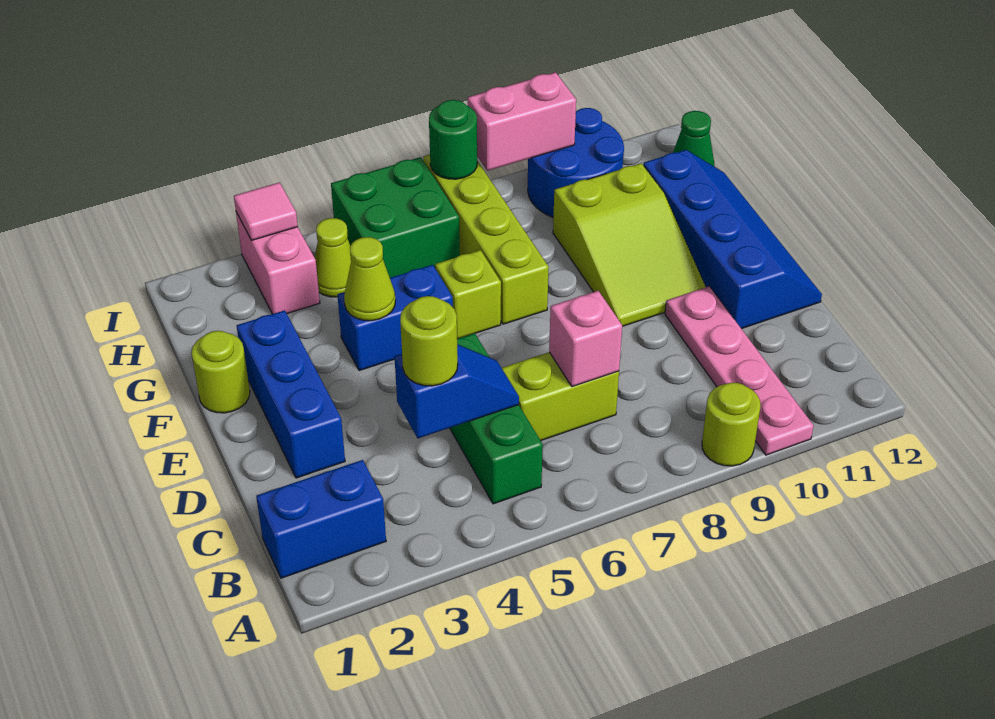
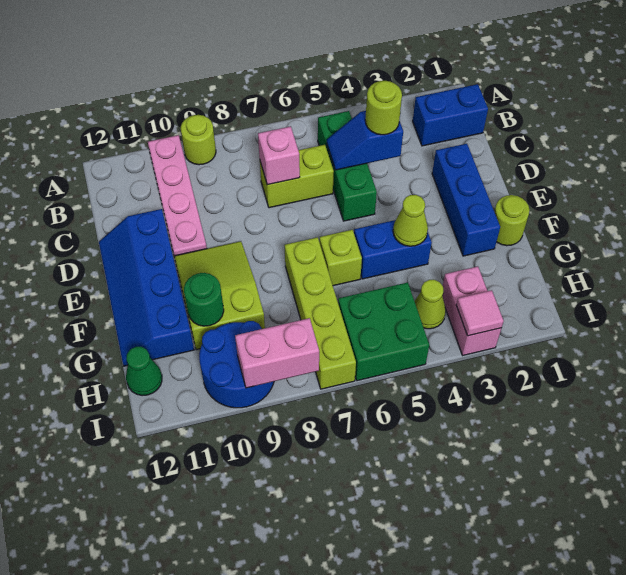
green 1x1 round brick [429,100,477,179] -> green 1x1 round brick moved to [184,273,224,326]

